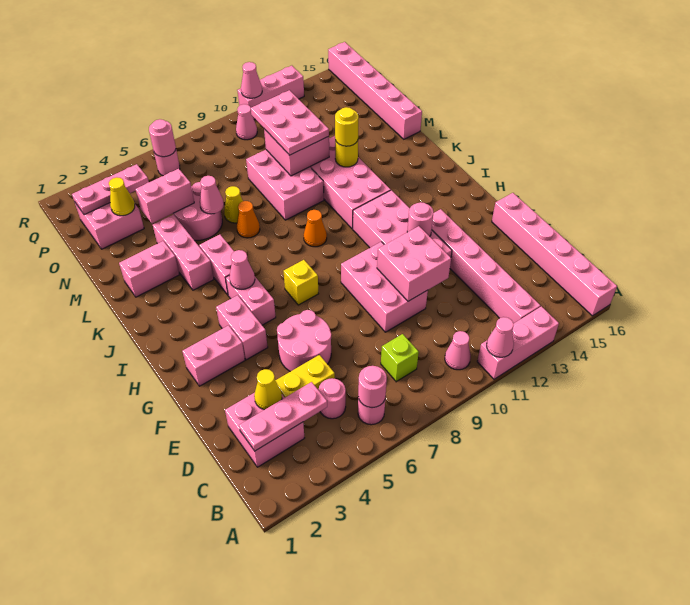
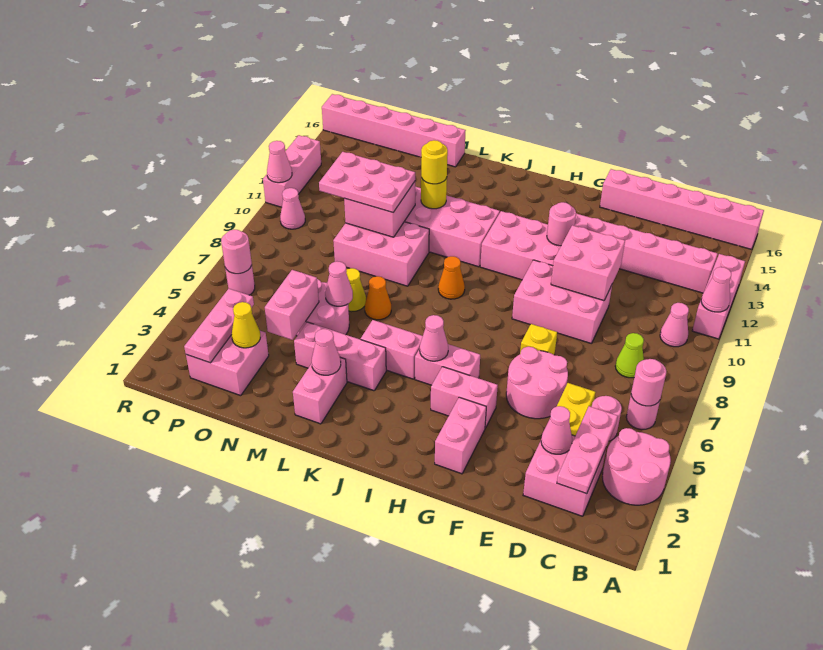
none -> pink 2x2 round brick [602,428,671,505]
lime 1x1 brick [381,334,419,382] -> lime 1x1 cone [615,333,644,378]
yellow 1x1 cone [254,369,282,410] -> pink 1x1 cone [541,406,572,454]
yellow 1x1 brick [284,260,318,305] -> yellow 1x1 brick moved to [520,324,557,355]
none -> pink 1x1 cone [312,329,341,375]

